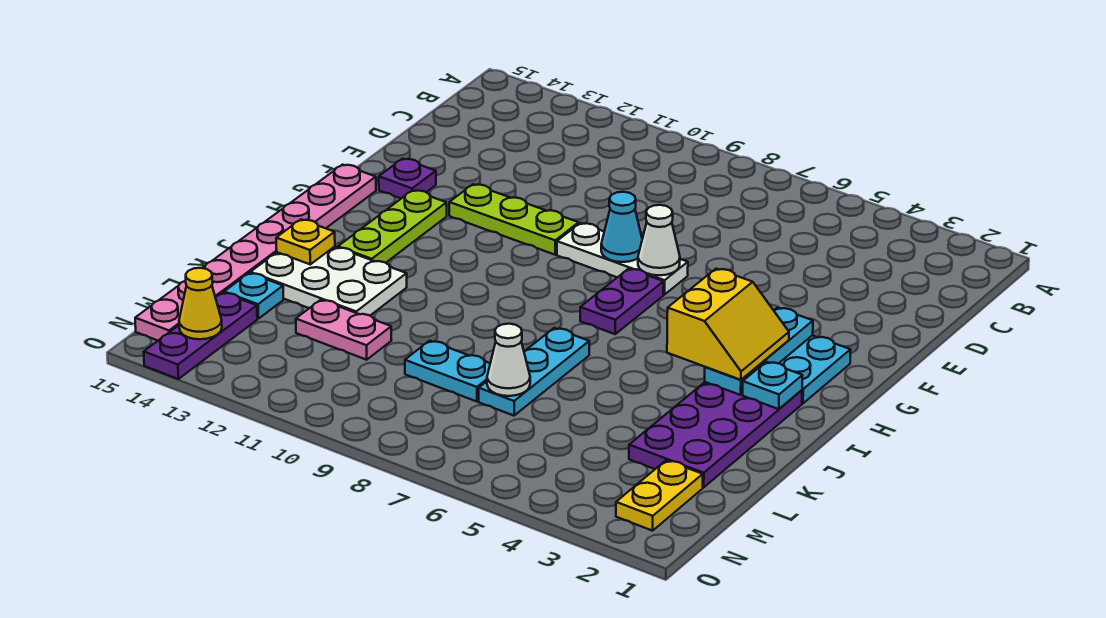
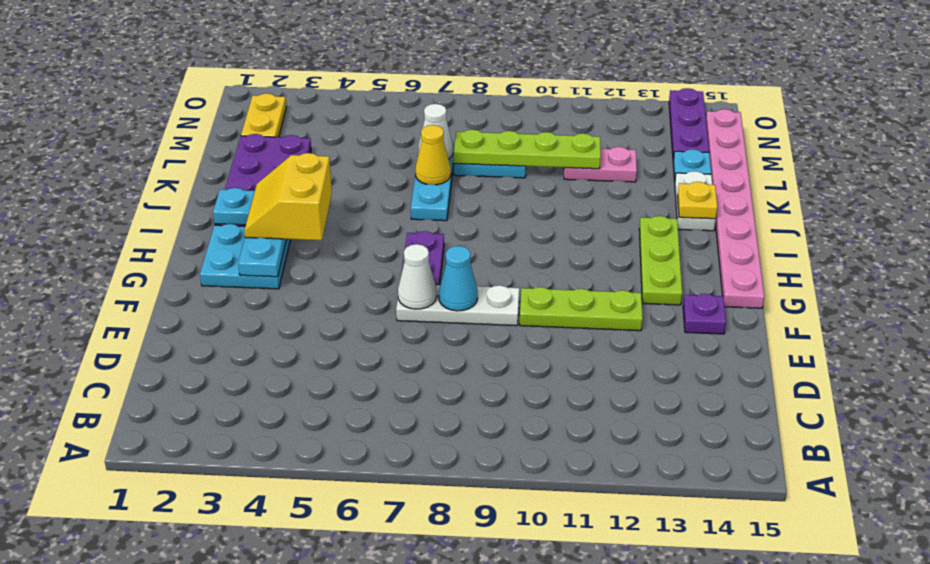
white 2x3 plate [250,247,407,315] -> white 1x2 plate [675,171,716,231]
none -> lime 1x4 plate [454,130,601,169]
yellow 1x1 cone [179,268,222,339] -> yellow 1x1 cone moved to [415,125,451,185]

